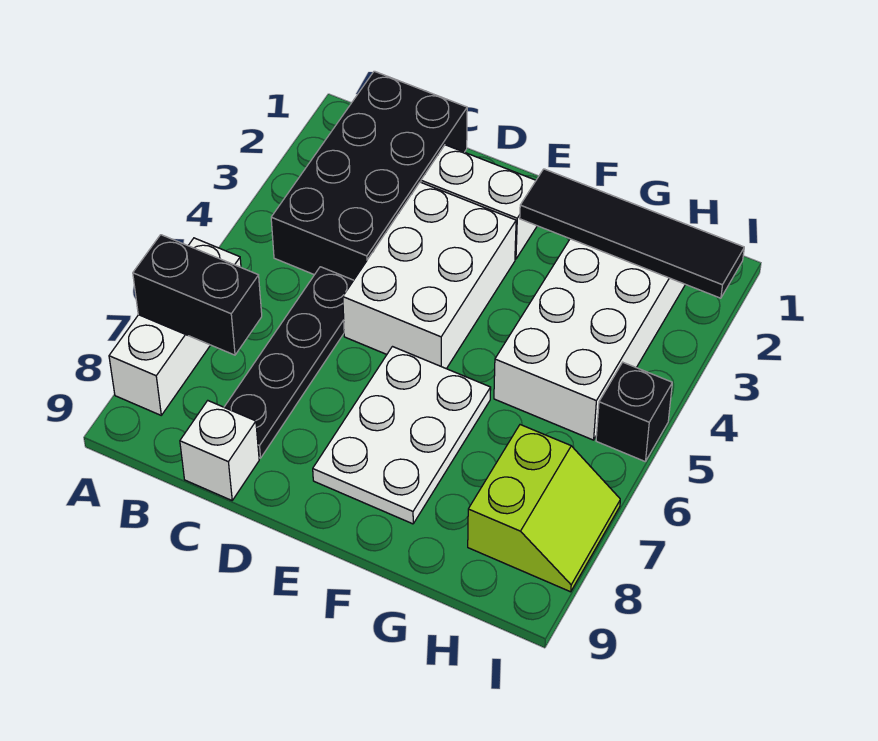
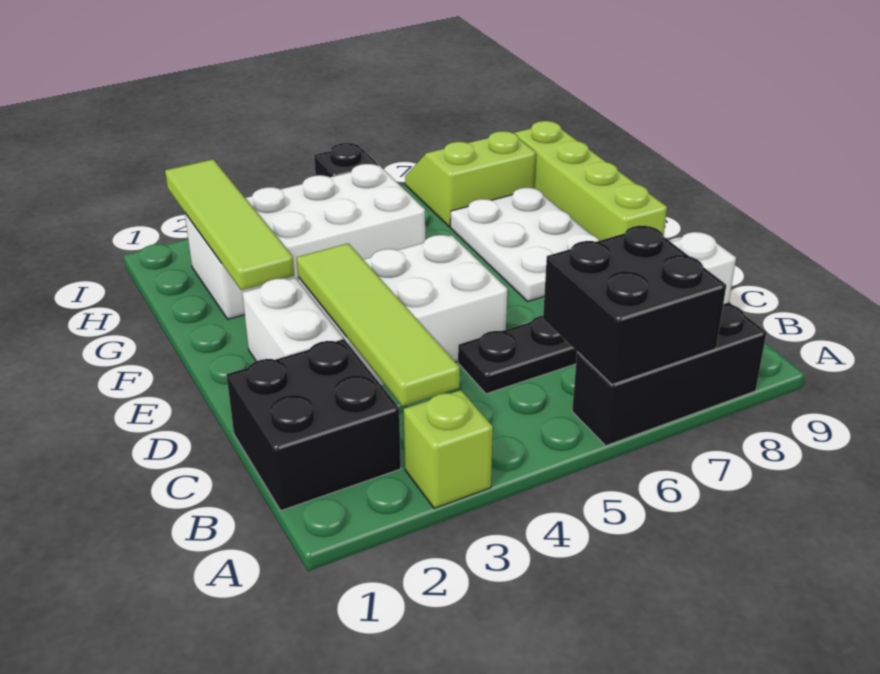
none -> lime 1x1 brick [404,390,493,508]
white 1x3 brick [109,238,241,415] -> black 1x3 brick [572,303,767,446]
black 1x2 brick [133,235,262,355] -> black 2x2 brick [543,226,726,384]
black 2x4 brick [271,71,467,280] -> black 2x2 brick [227,339,401,511]
none -> lime 1x4 tile [297,243,460,406]
white 2x3 plate [313,347,491,524] -> white 2x3 plate turned to [450,188,599,302]
none -> lime 1x4 brick [514,121,667,241]
black 1x4 tile [520,169,744,298] -> lime 1x4 tile [165,159,294,290]

